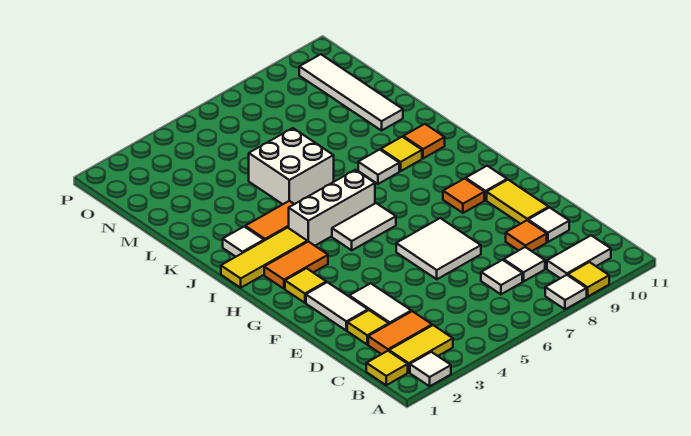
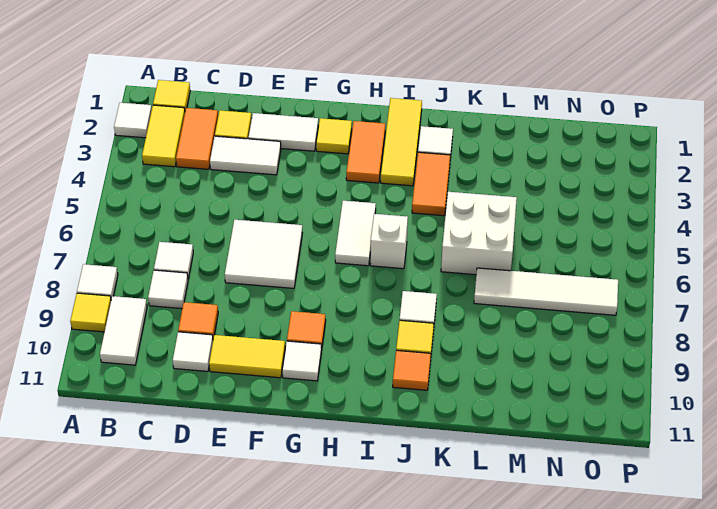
white 1x3 brick [289,170,375,246] -> white 1x1 brick [370,214,408,269]
white 1x4 tile [299,54,403,131] -> white 1x4 tile moved to [474,268,618,315]

